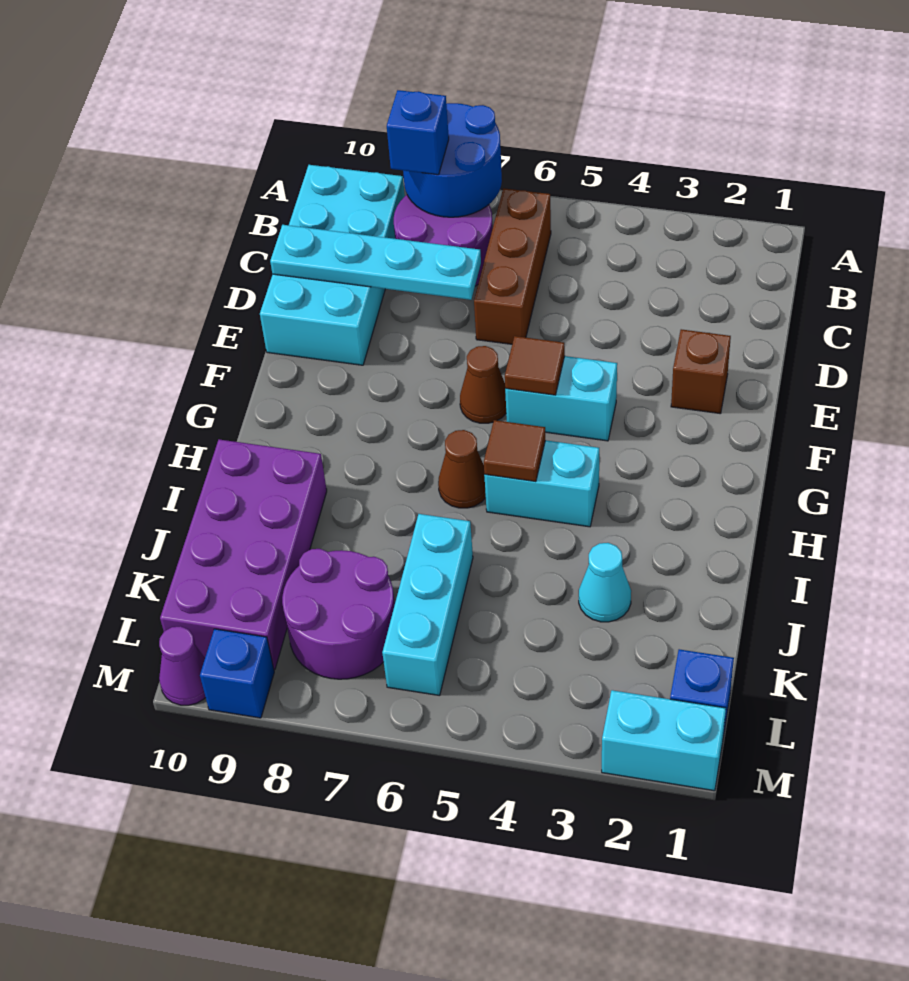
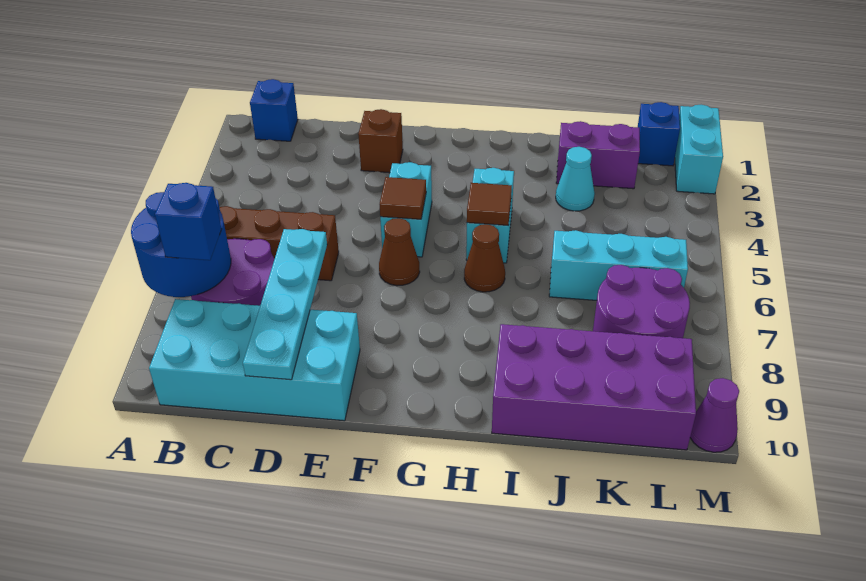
none -> purple 1x2 brick [556,121,640,189]
blue 1x1 brick [200,629,274,718] -> blue 1x1 brick moved to [250,79,298,141]

